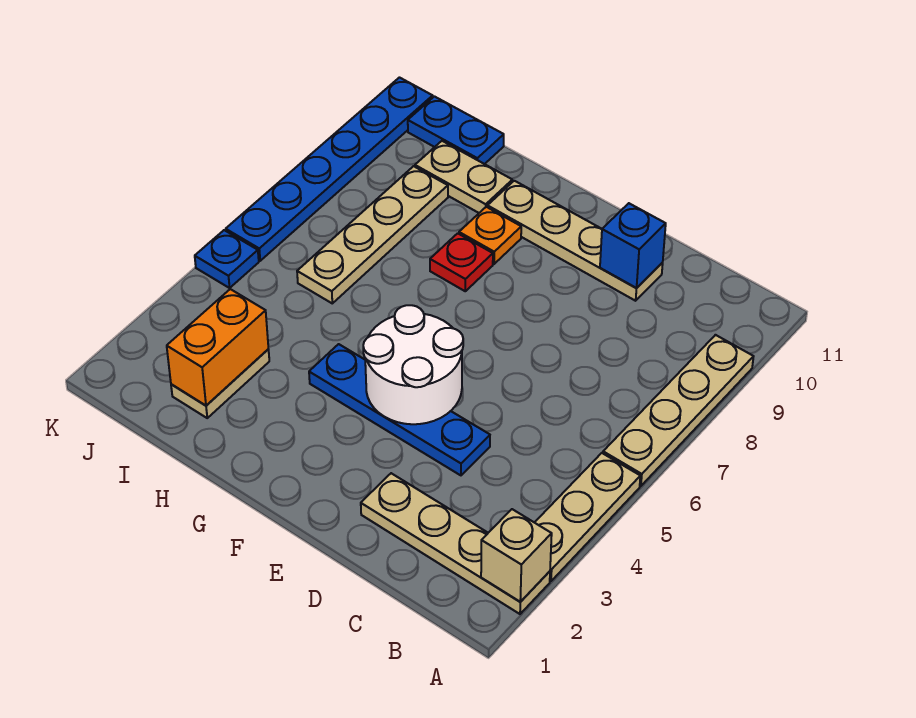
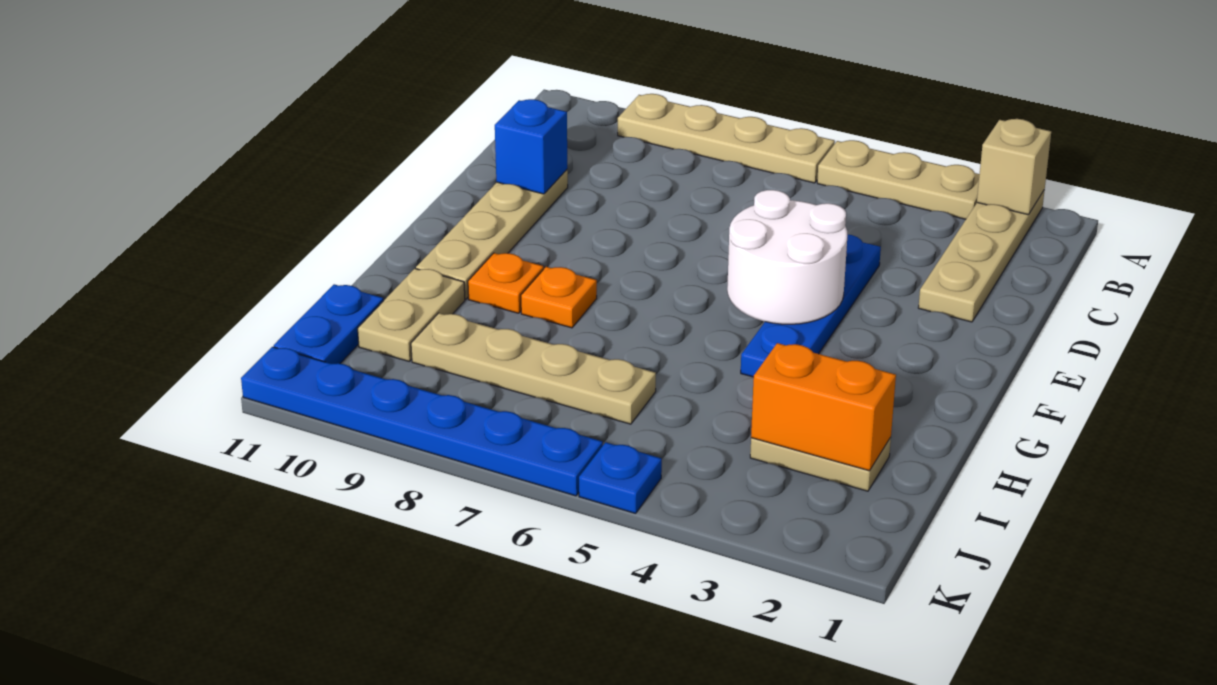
red 1x1 plate [430,233,493,291] -> orange 1x1 plate [521,267,597,328]

